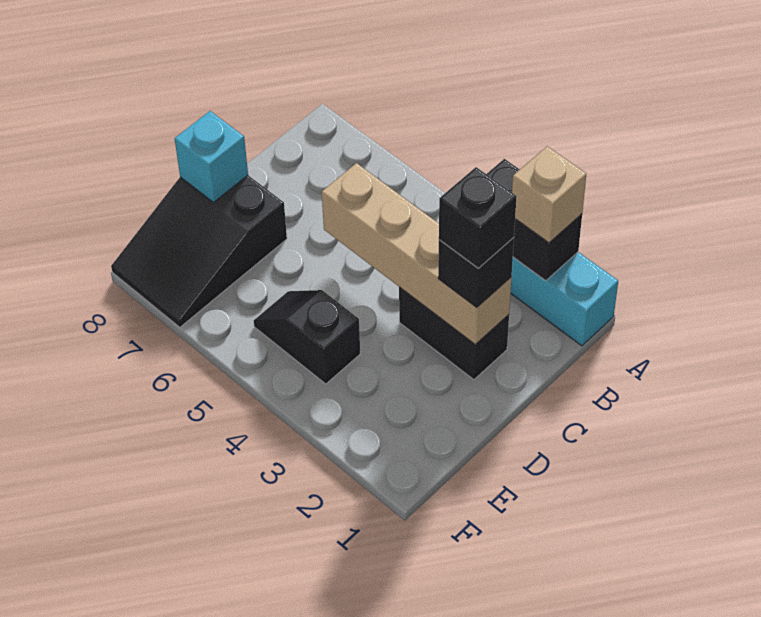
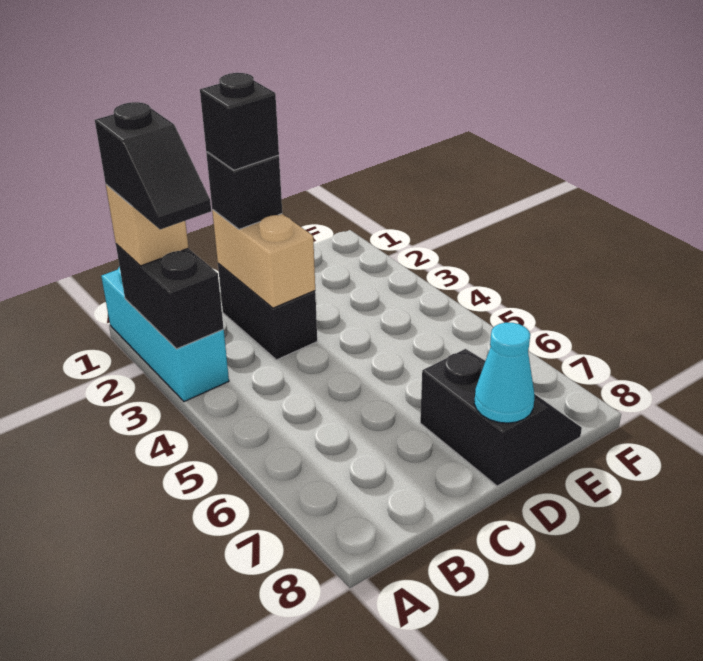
tan 1x4 brick [322,163,512,345] -> tan 1x2 brick [212,210,315,308]
black 2x3 slope [111,175,287,327] -> black 2x2 slope [420,349,582,486]
cyan 1x1 brick [175,111,248,202] -> cyan 1x1 cone [474,323,534,423]
black 1x2 slope [254,290,360,384] -> black 1x2 slope moved to [95,102,211,230]

